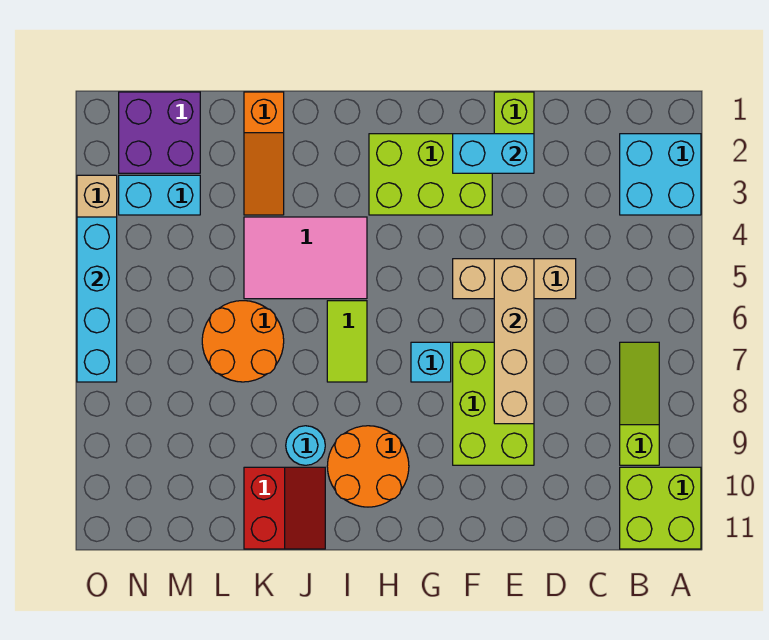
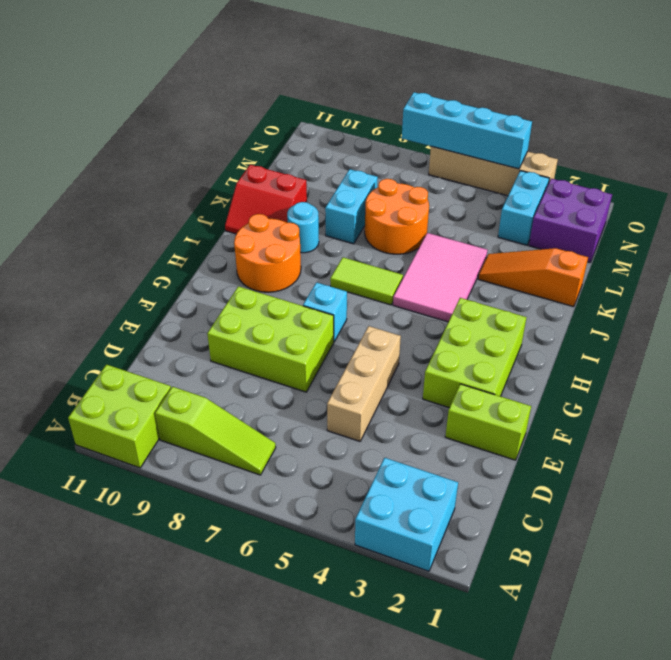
cyan 1x2 brick [453,134,534,173] -> cyan 1x2 brick moved to [325,169,378,244]
tan 1x4 brick [494,259,534,424] -> none

